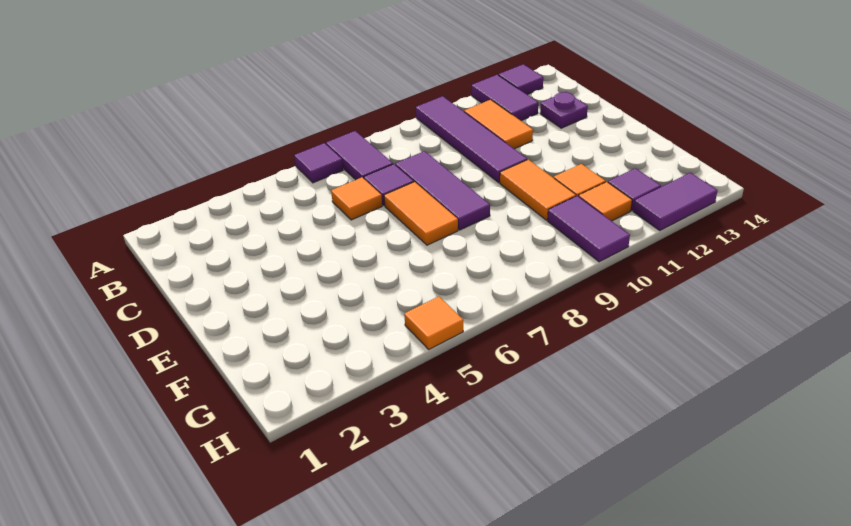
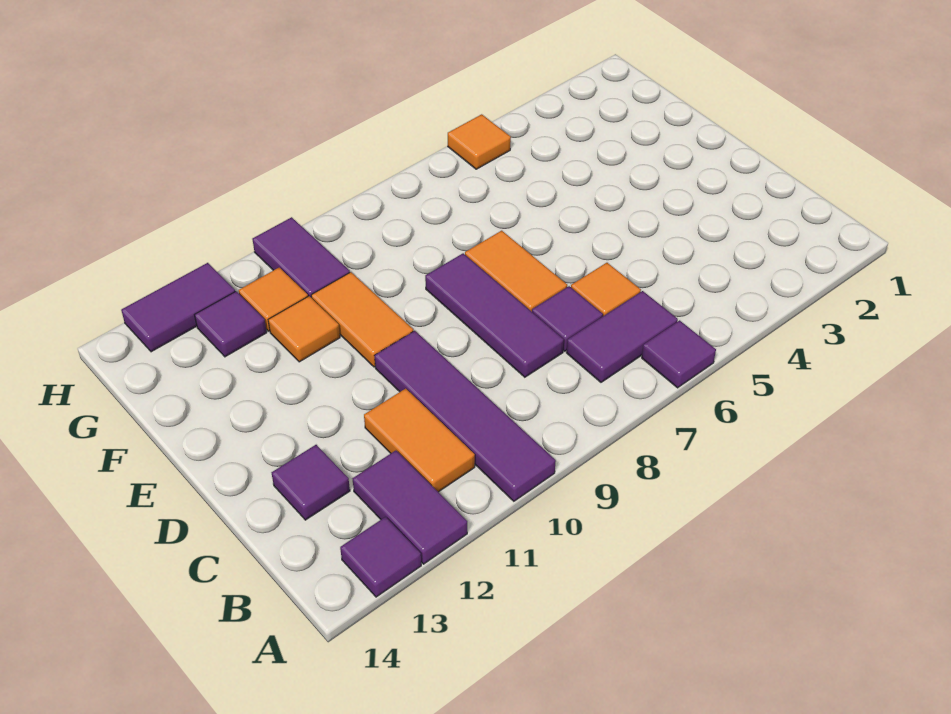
purple 1x2 tile [326,131,393,180] -> purple 1x2 tile turned to [566,291,678,382]
purple 1x1 plate [540,92,588,128] -> purple 1x1 tile [271,445,350,520]

